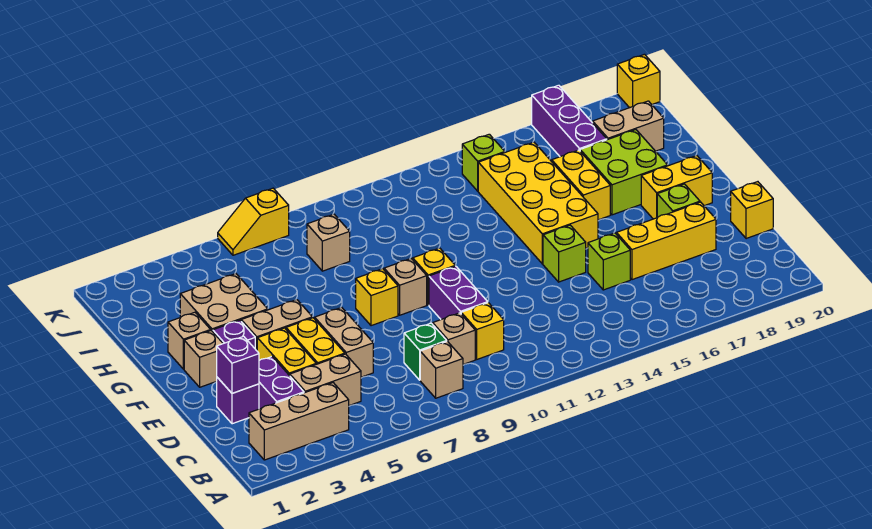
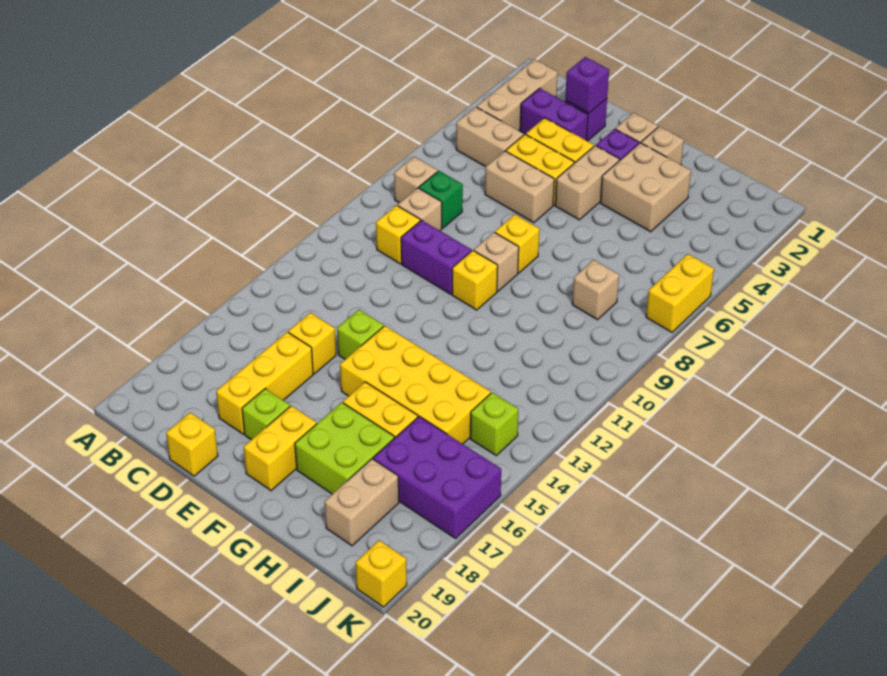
tan 1x2 brick [290,354,361,406] -> tan 1x2 brick turned to [456,107,524,167]
lime 1x1 brick [588,233,630,290] -> yellow 1x1 brick [288,313,336,374]
purple 1x3 brick [532,85,607,157] -> purple 2x3 brick [373,416,501,539]
yellow 1x2 slope [218,188,289,255] -> yellow 1x2 brick [646,254,714,332]

